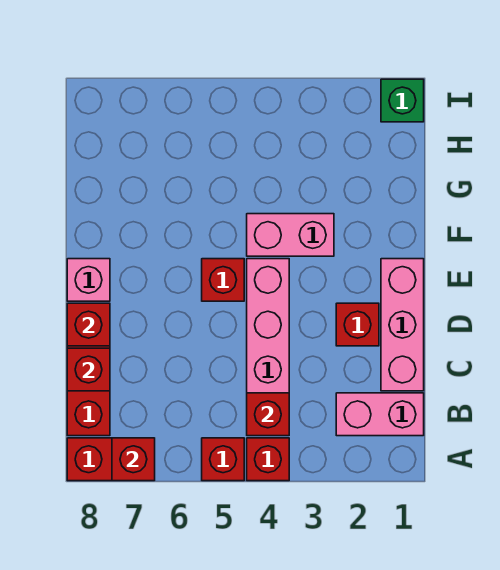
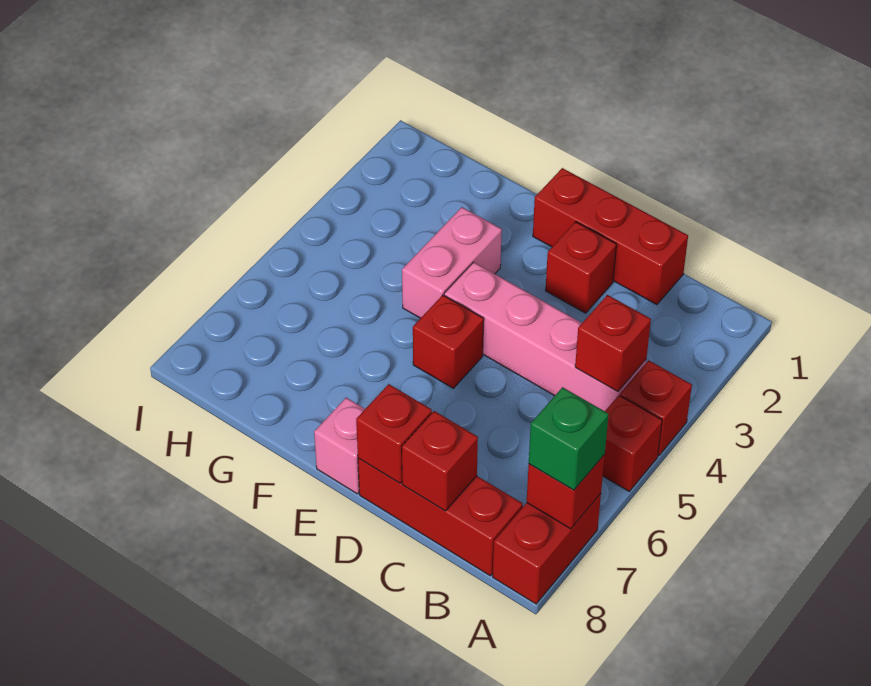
pink 1x2 brick [336,393,424,436] -> none
pink 1x3 brick [381,259,424,391] -> red 1x3 brick [533,168,688,305]
green 1x1 brick [381,79,424,122] -> green 1x1 brick moved to [529,387,609,490]

